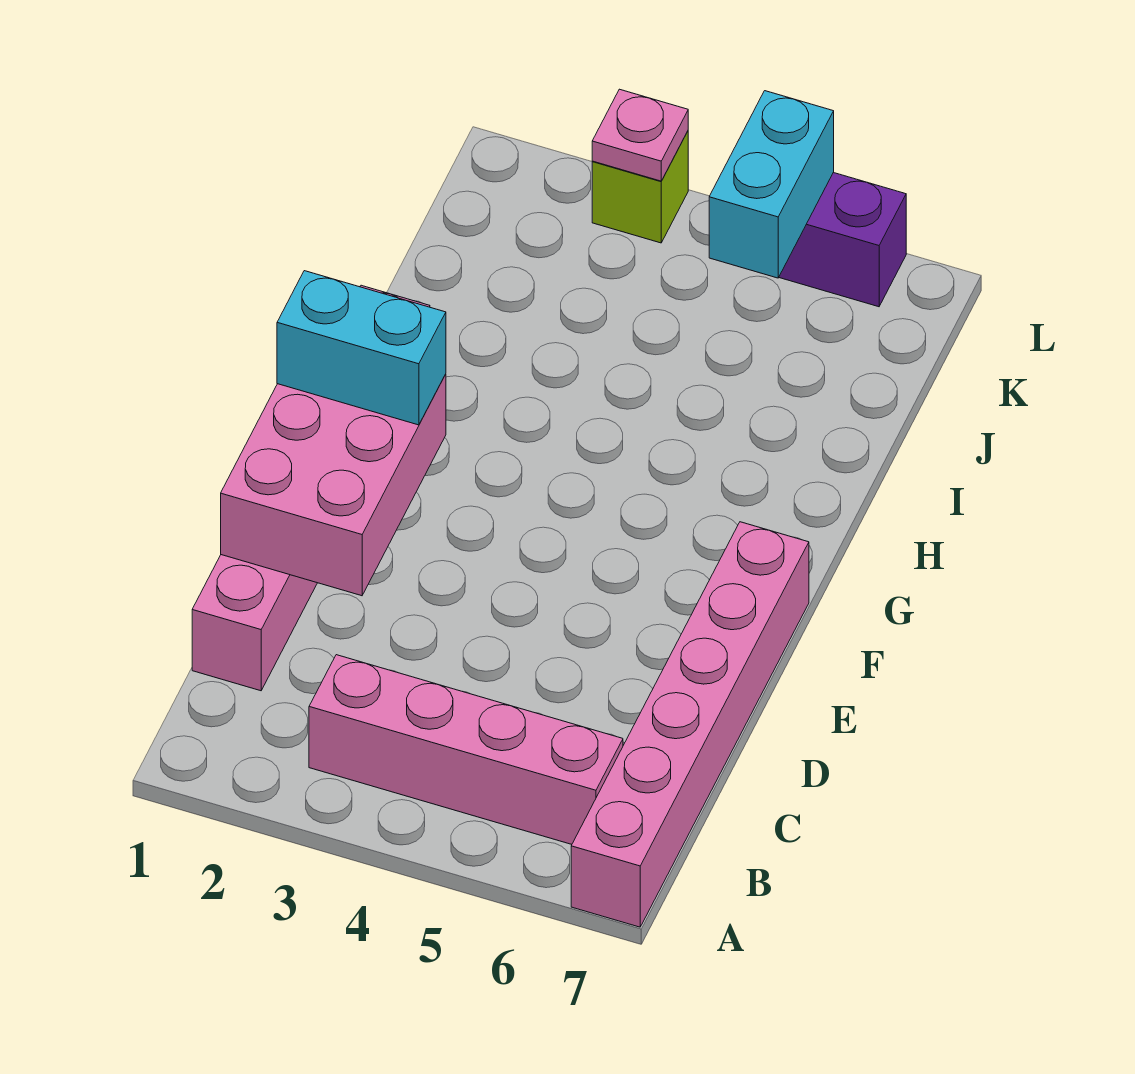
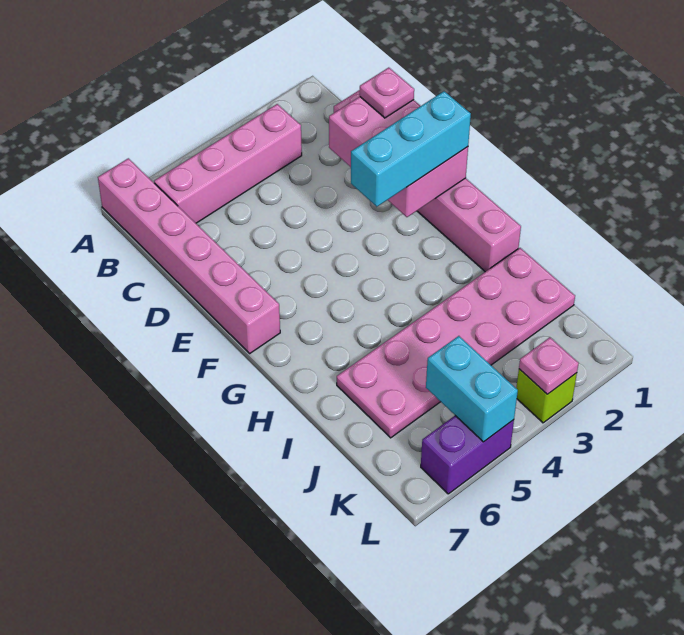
none -> pink 1x1 plate [360,68,414,118]
cyan 1x2 brick [277,271,446,425] -> cyan 1x3 brick [351,91,471,207]
none -> pink 2x6 plate [337,248,575,438]

